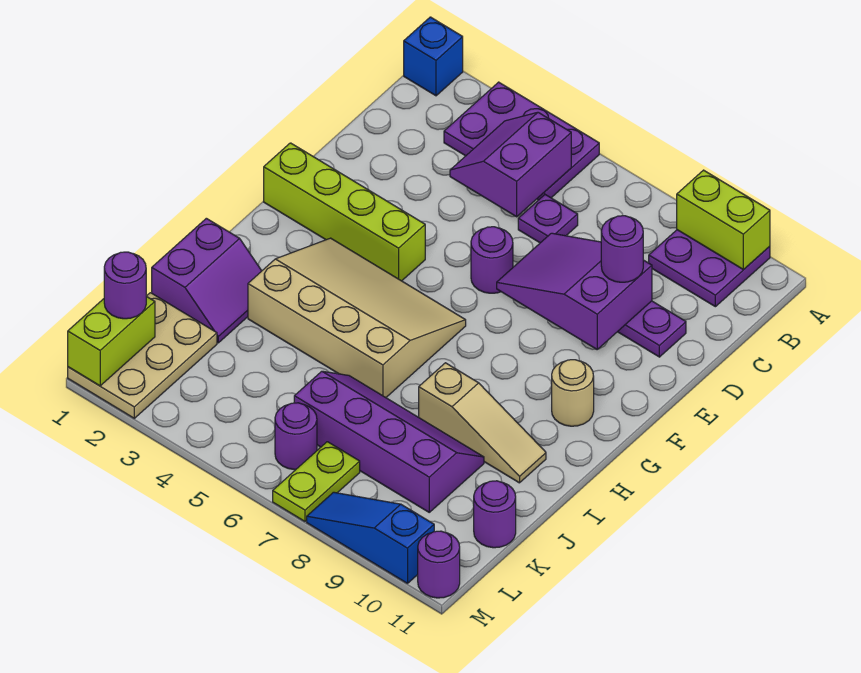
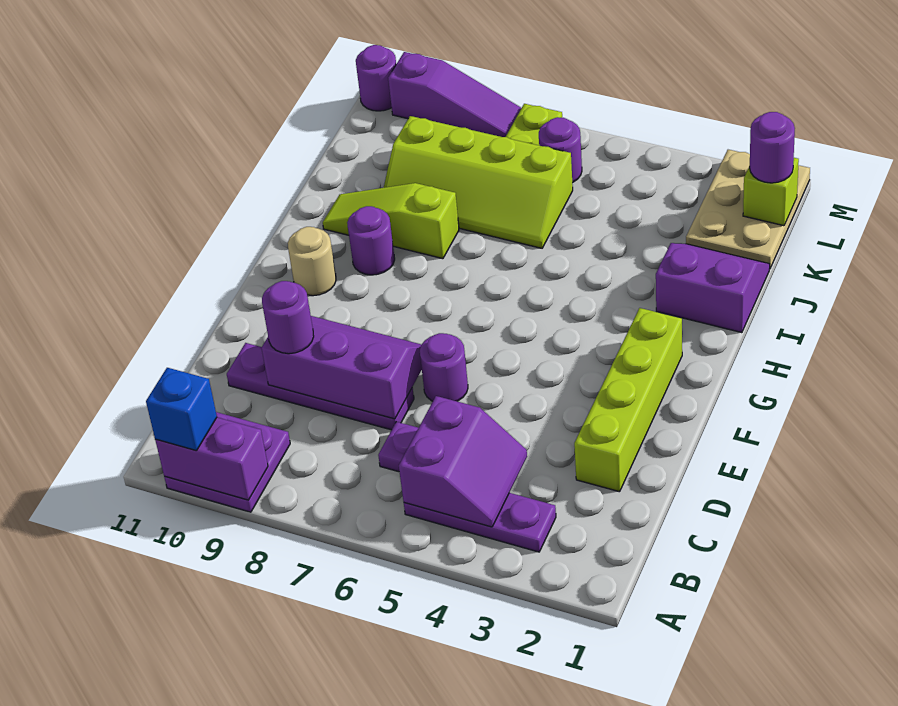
blue 1x1 brick [404,17,463,96] -> blue 1x1 brick moved to [146,368,217,451]
purple 2x3 plate [444,82,599,200] -> purple 1x3 plate [404,493,556,552]
lime 1x2 brick [677,170,770,270] -> purple 1x2 brick [155,417,268,500]
purple 2x3 slope [497,233,652,349] -> purple 2x3 slope turned to [262,316,422,419]
lime 1x4 brick [264,143,425,281] -> lime 1x4 brick turned to [574,308,682,492]
tan 3x4 slope [248,238,466,398] -> none
purple 2x2 slope [152,218,261,343] -> purple 2x2 slope turned to [656,243,770,333]
tan 1x3 slope [419,363,546,483] -> lime 1x3 slope [323,183,459,259]
purple 2x4 slope [294,371,484,512] -> lime 2x4 slope [384,116,573,248]
purple 1x1 round brick [474,481,516,548] -> purple 1x1 round brick moved to [347,206,395,275]
lime 1x2 brick [68,296,155,386] -> lime 1x1 brick [743,158,799,226]
blue 1x3 slope [307,492,434,583] -> purple 1x3 slope [388,52,521,137]

